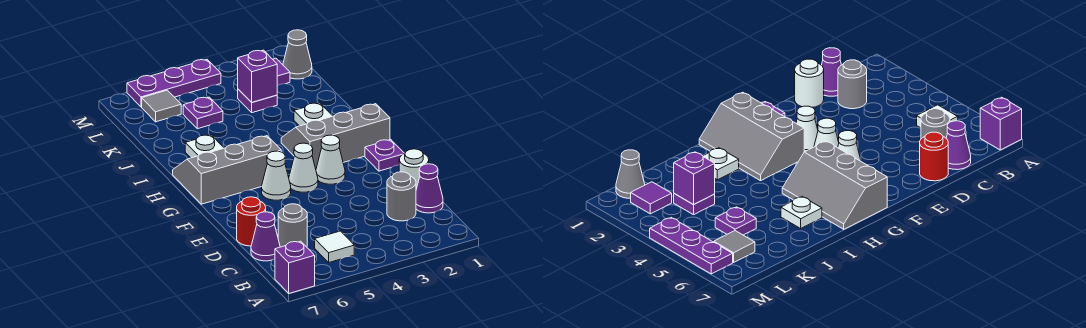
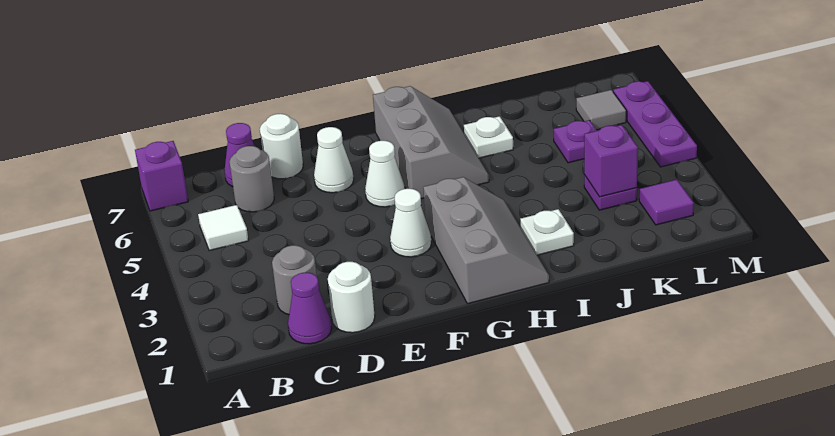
red 1x1 round brick [237,197,266,246] -> white 1x1 round brick [260,114,303,179]
purple 1x1 plate [365,140,404,171] -> none
white 1x1 cone [289,143,318,192] -> white 1x1 cone moved to [314,127,354,193]
grey 1x1 cone [283,30,312,79] -> none

